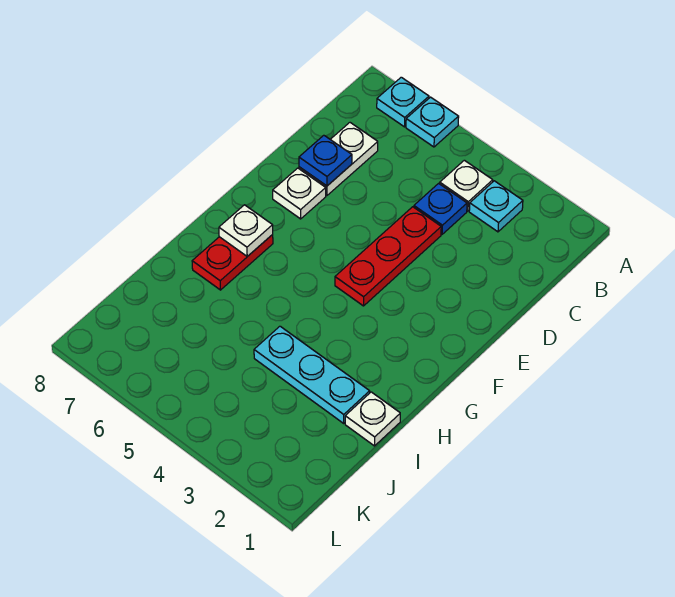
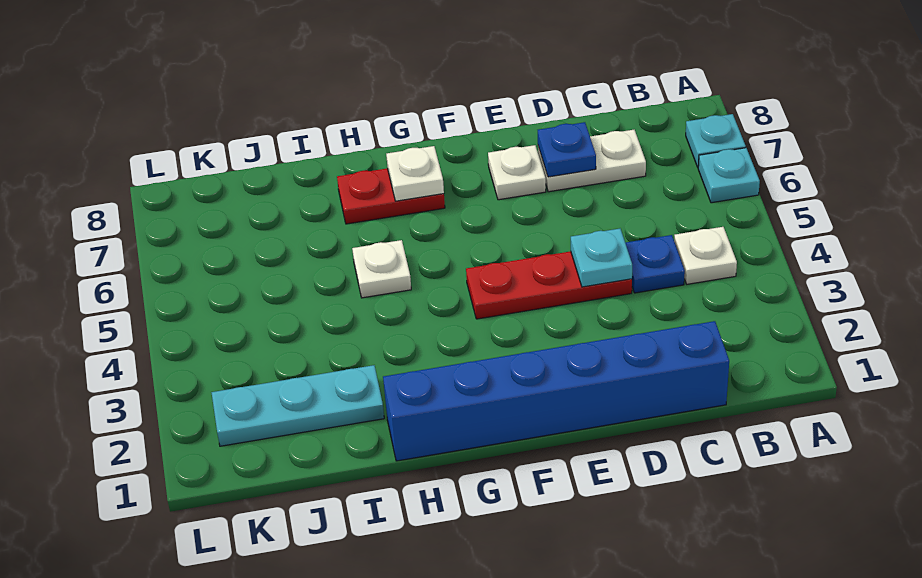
cyan 1x1 plate [469,181,523,232] -> cyan 1x1 plate moved to [571,229,632,287]
none -> blue 1x6 brick [383,321,729,461]
white 1x1 plate [345,392,400,446] -> white 1x1 plate moved to [352,240,411,298]
cyan 1x3 plate [254,326,370,423] -> cyan 1x3 plate turned to [211,365,384,446]

